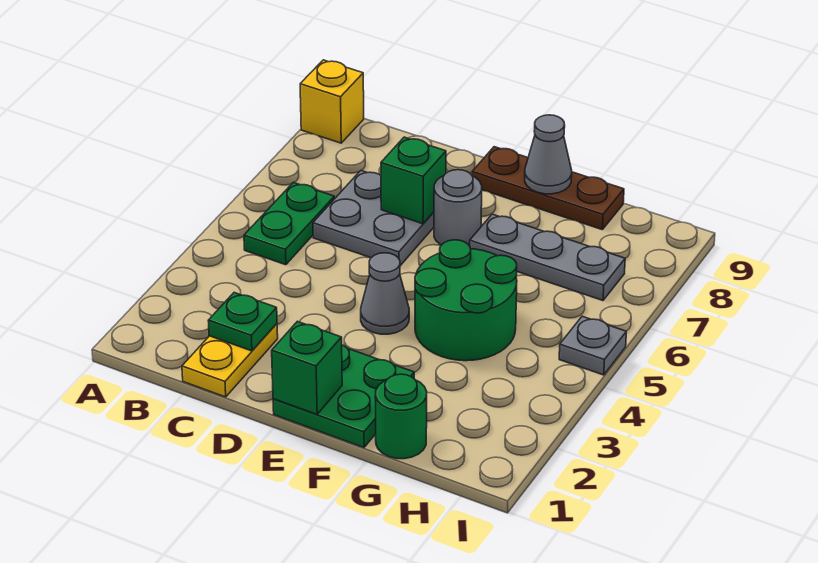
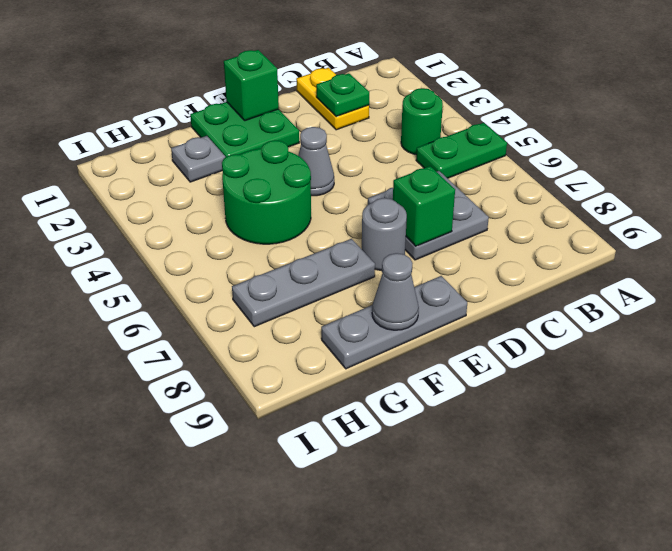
yellow 1x1 brick [300,60,364,143] -> none
green 1x2 plate [244,182,334,265] -> green 1x2 plate turned to [416,123,507,178]
brown 1x3 plate [472,147,624,230] -> grey 1x3 plate [321,276,467,369]
green 1x1 round brick [375,374,427,459] -> green 1x1 round brick moved to [401,88,443,154]
grey 1x1 plate [559,316,626,375] -> grey 1x1 plate moved to [171,136,225,182]

